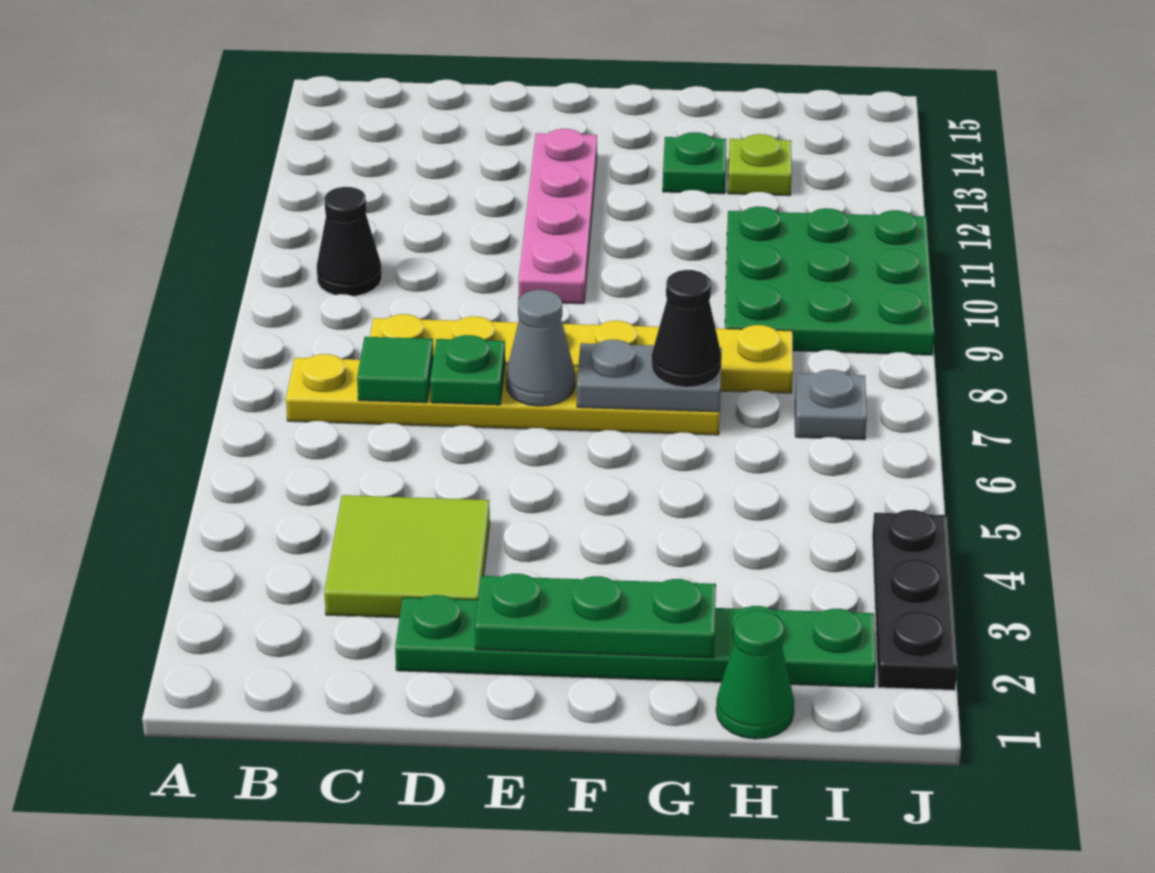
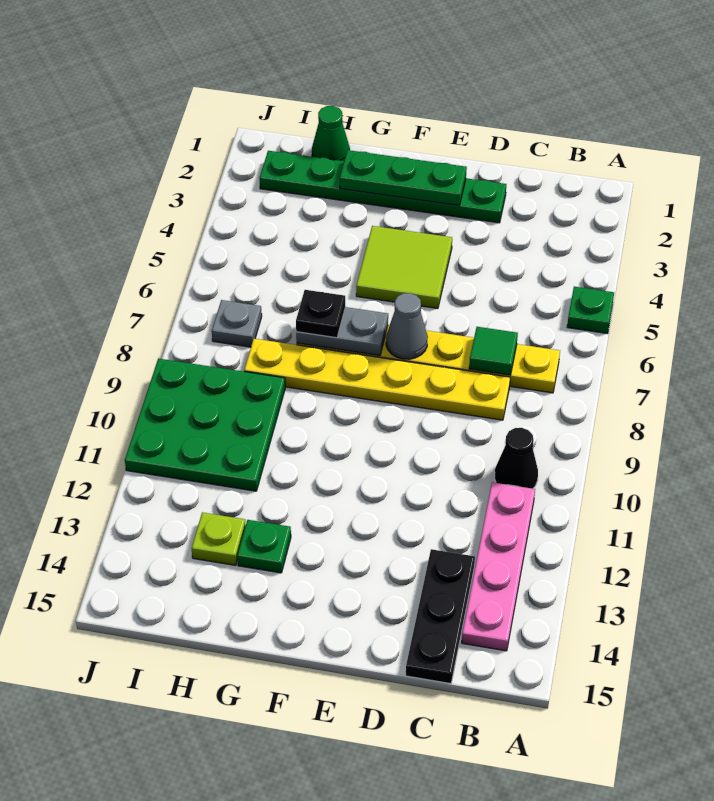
lime 2x2 tile [324,495,490,618] -> lime 2x2 tile moved to [356,226,452,308]
green 1x1 plate [430,335,505,405] -> green 1x1 plate moved to [567,287,614,334]
pink 1x4 plate [519,129,597,304] -> pink 1x4 plate moved to [462,482,535,651]
black 1x1 cone [652,270,722,387] -> black 1x1 plate [296,290,345,338]
black 1x3 plate [872,510,958,690] -> black 1x3 plate moved to [406,549,475,684]

